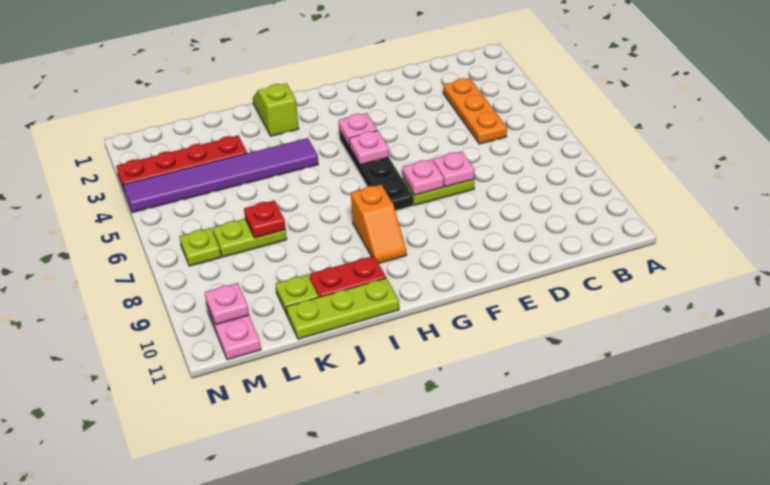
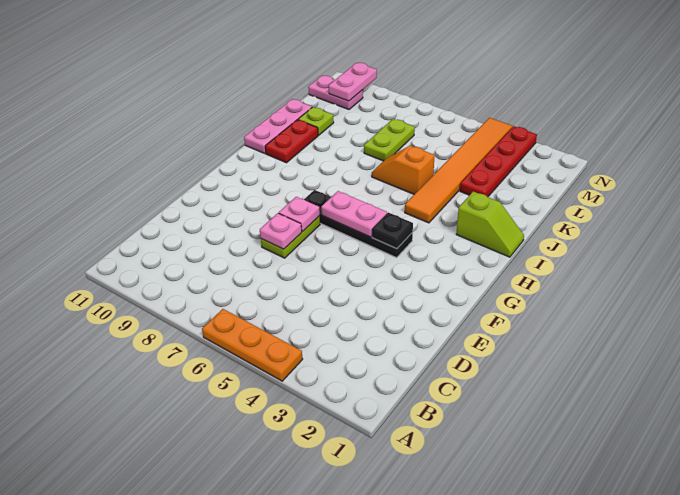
orange 1x3 plate [443,78,507,144] -> orange 1x3 plate moved to [202,309,303,381]
pink 1x1 plate [339,113,377,146] -> black 1x1 plate [372,212,413,249]
pink 1x1 plate [349,130,389,165] -> pink 1x2 plate [321,191,387,237]
orange 1x2 slope [351,185,407,263] -> orange 1x2 slope moved to [372,146,435,194]
purple 1x6 tile [123,138,318,213] -> orange 1x6 tile [405,118,512,223]
lime 1x3 plate [286,278,399,339] -> pink 1x3 plate [244,99,312,154]
red 1x1 plate [244,200,286,238] -> none
lime 1x1 plate [179,228,221,266] -> none
pink 1x1 plate [205,283,249,325] -> pink 1x2 plate [329,63,377,101]

